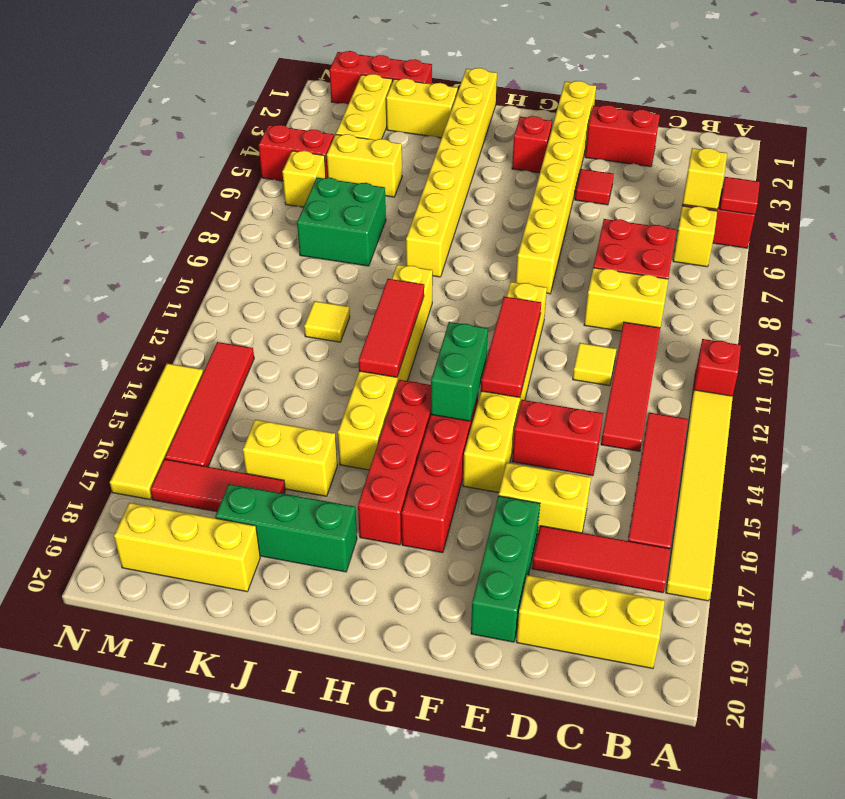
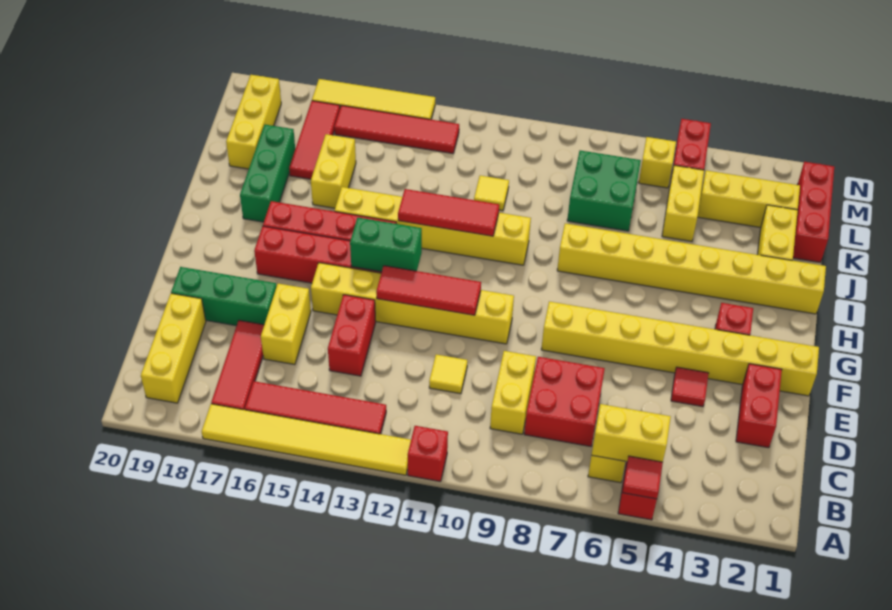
yellow 1x1 brick [682,148,727,209] -> yellow 1x2 brick [592,404,671,462]
red 1x4 tile [601,322,660,451] -> none

